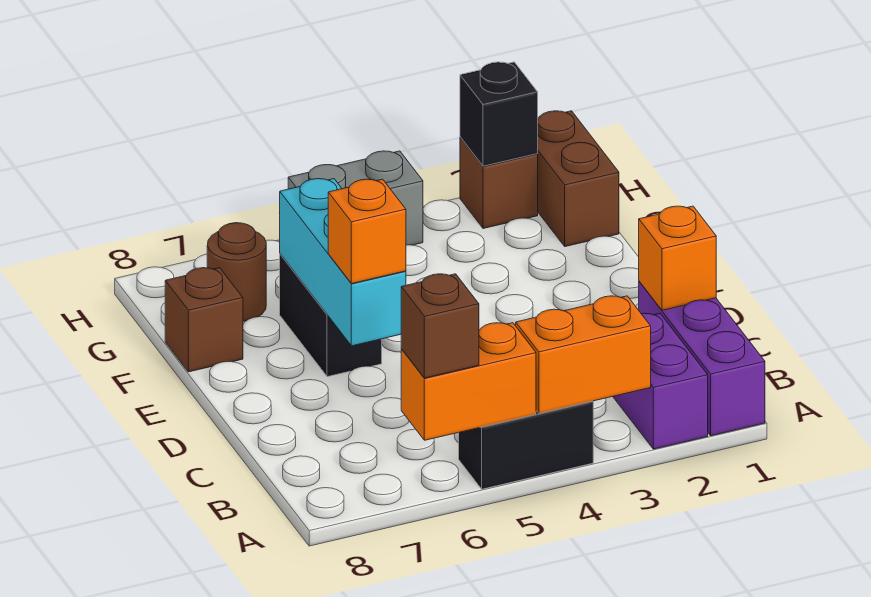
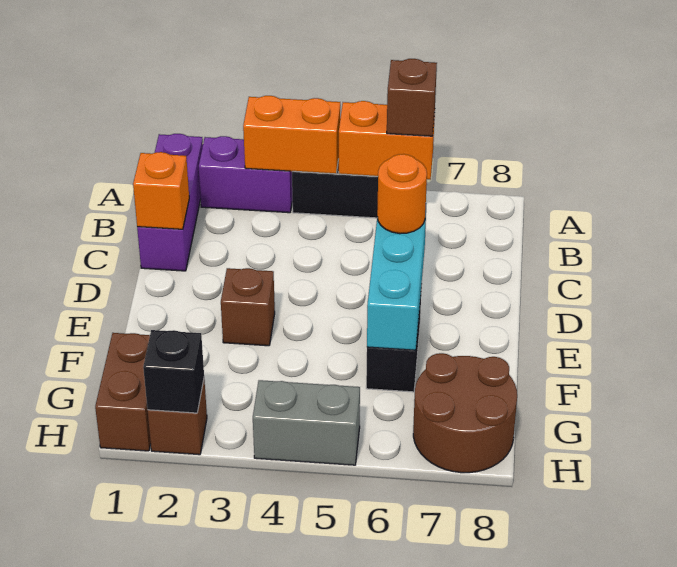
purple 1x2 brick [613,313,708,449] -> purple 1x2 brick turned to [199,136,292,213]
orange 1x1 brick [328,179,406,284] -> orange 1x1 round brick [377,154,427,234]
brown 1x1 brick [165,268,243,372] -> brown 1x1 brick moved to [221,268,275,346]
brown 1x1 round brick [207,223,266,321] -> brown 2x2 round brick [413,353,517,473]

